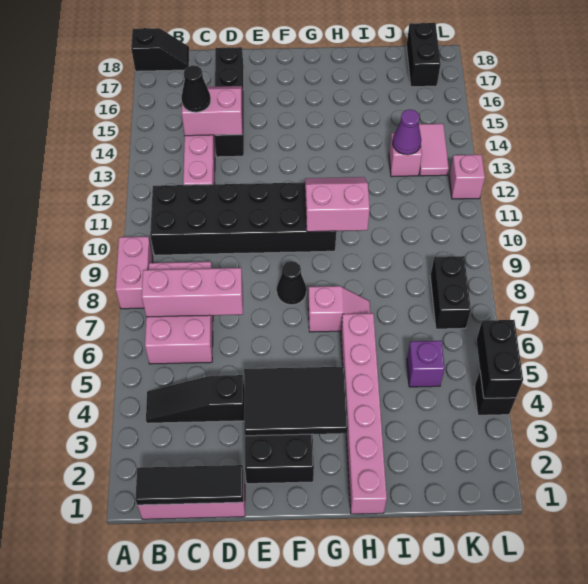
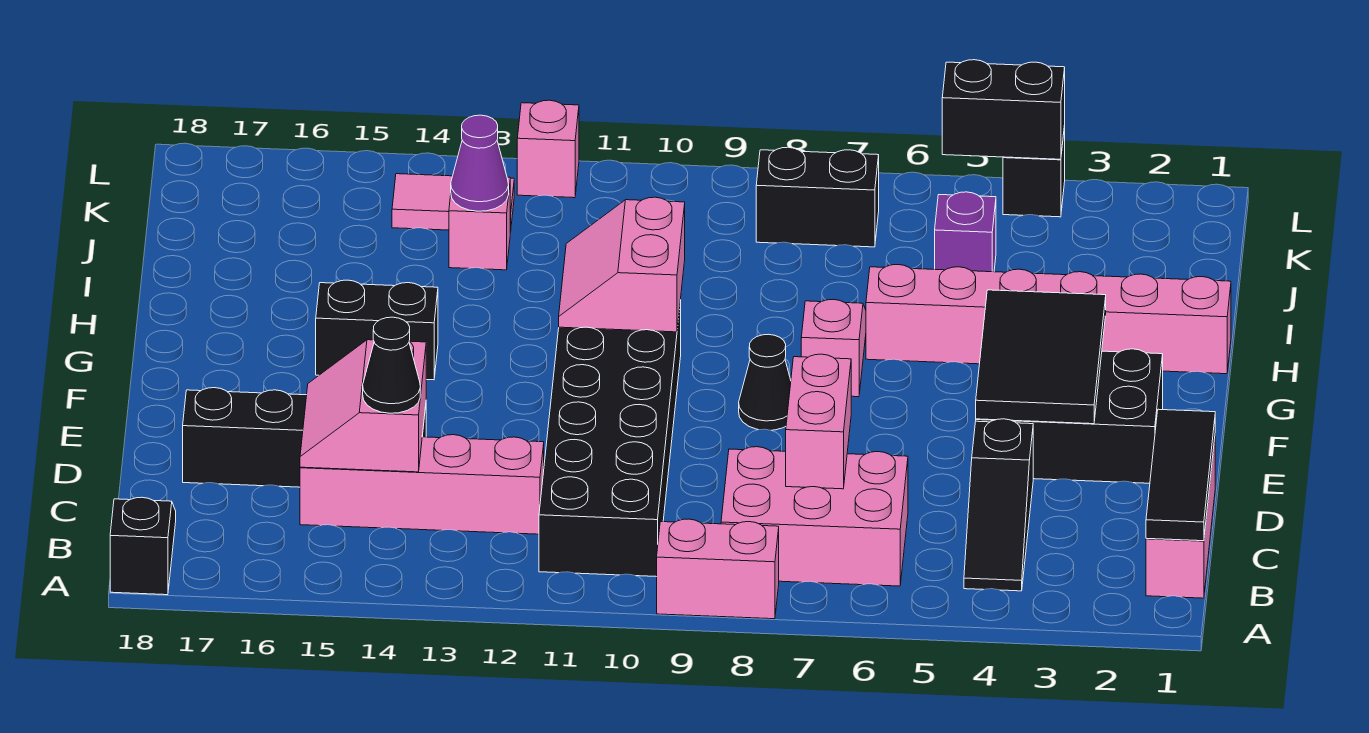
pink 1x3 brick [142,268,243,317] -> pink 1x2 brick [786,354,851,489]
black 1x2 brick [407,23,441,87] -> black 1x2 brick moved to [316,280,438,380]

